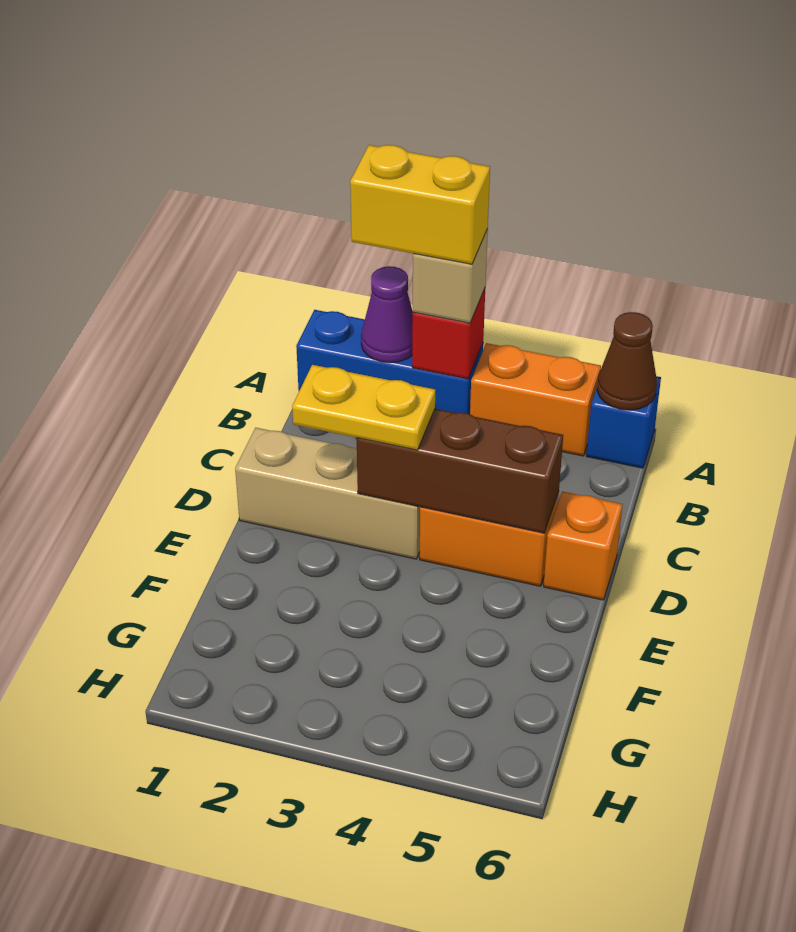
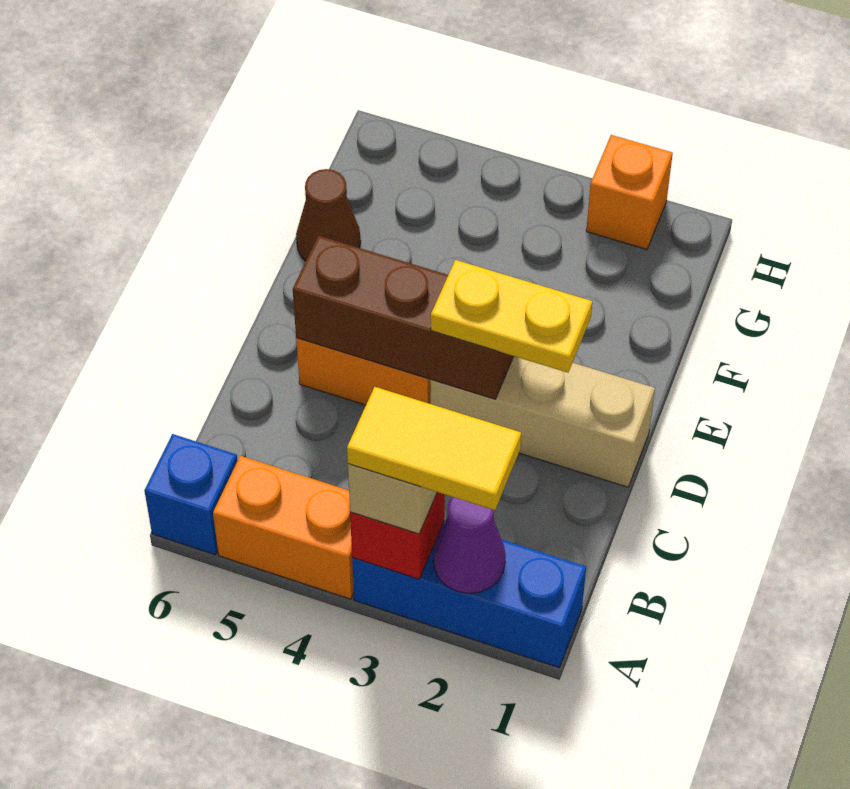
yellow 1x2 brick [350,145,490,264] -> yellow 1x2 tile [347,387,521,510]
brown 1x1 cone [597,312,657,410] -> brown 1x1 cone moved to [296,169,361,261]
orange 1x1 brick [544,491,623,600] -> orange 1x1 brick moved to [586,135,673,249]

